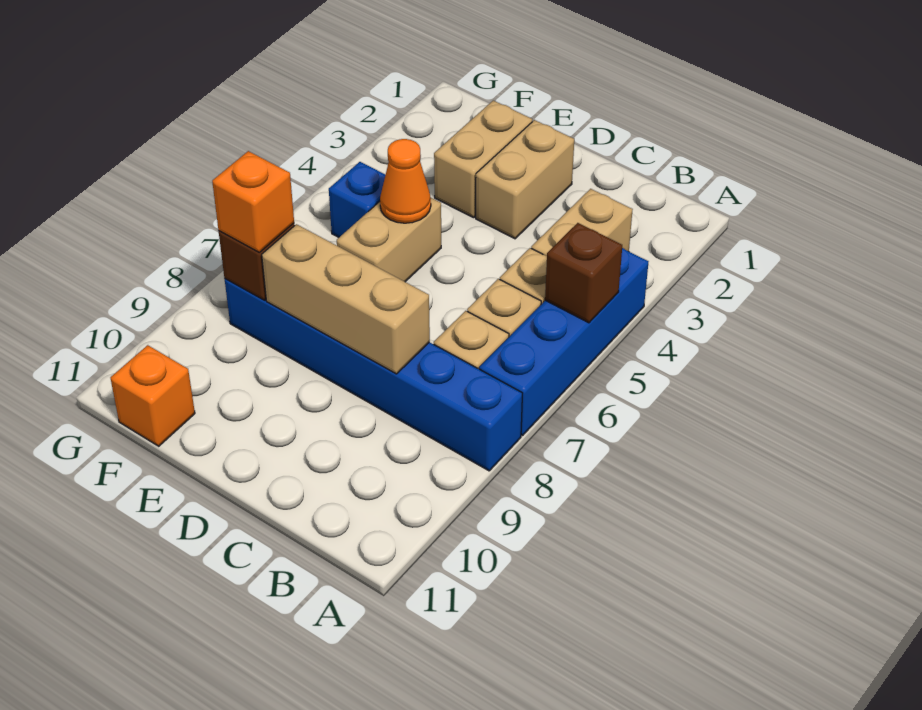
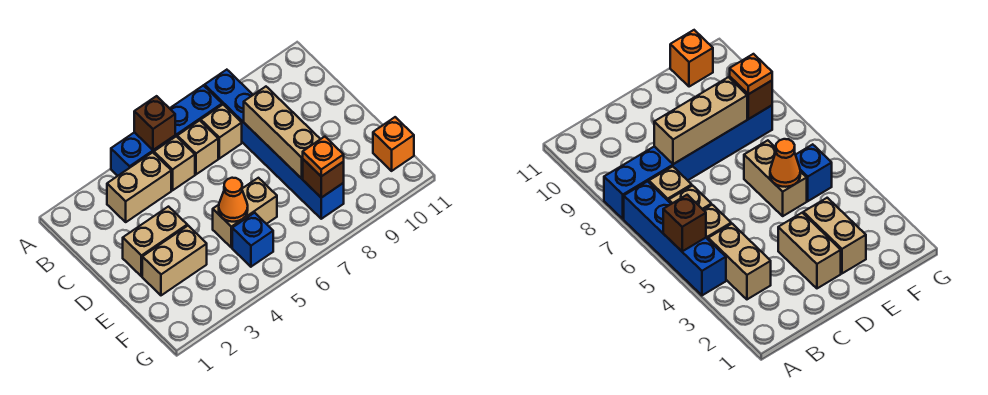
orange 1x1 brick [212,151,294,252] -> orange 1x1 plate [303,137,344,176]

